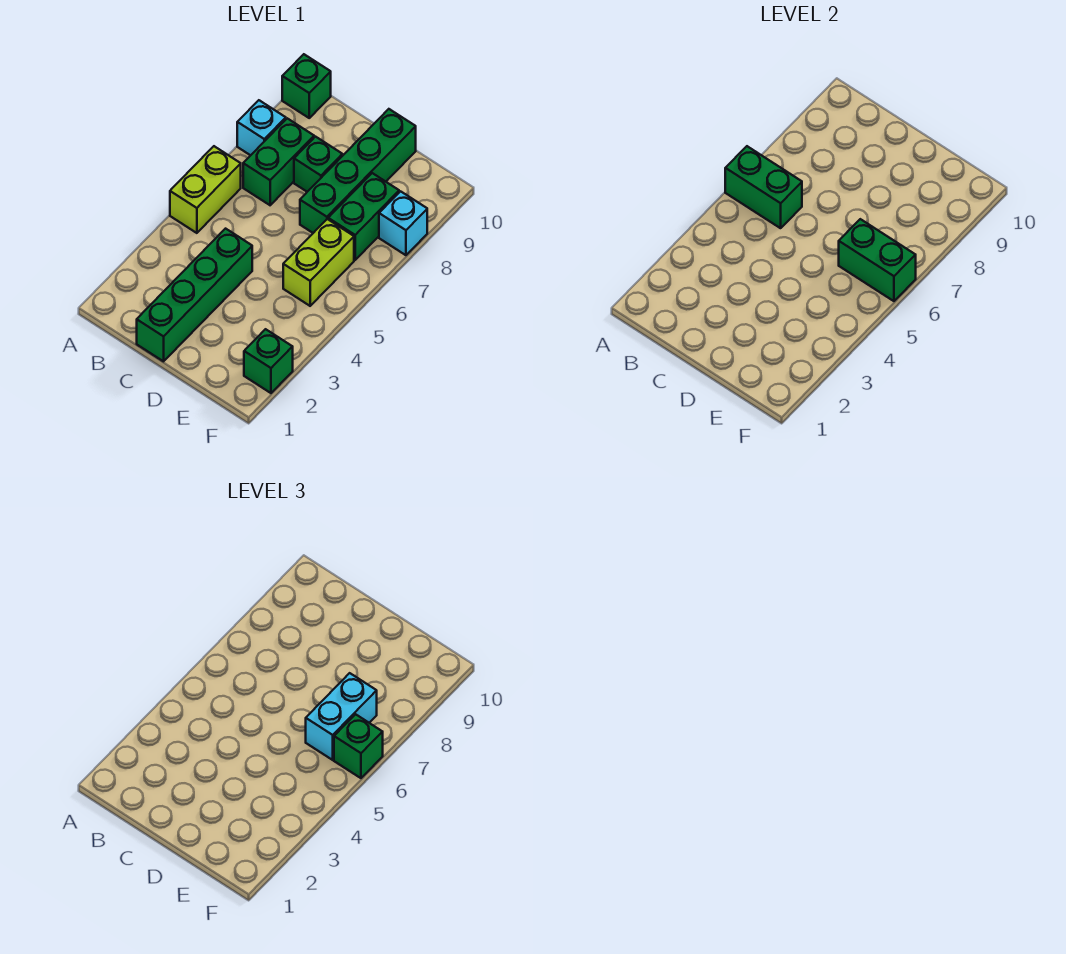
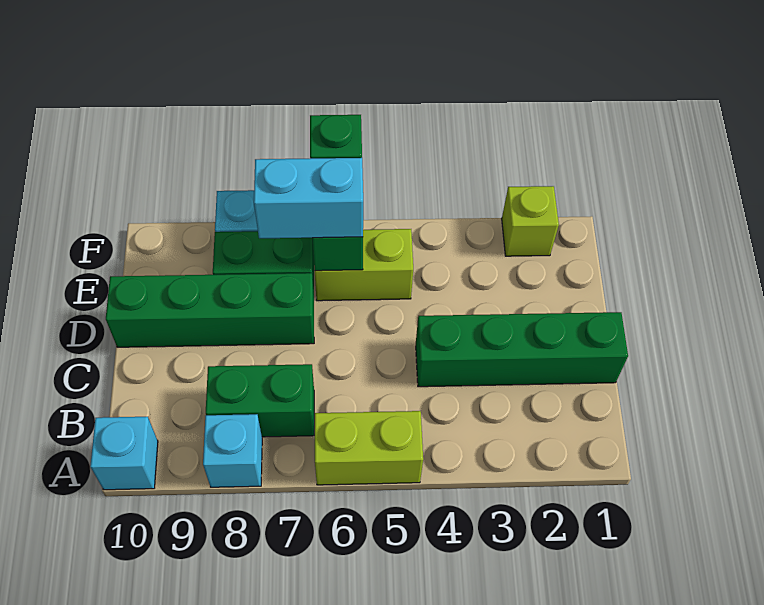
green 1x2 brick [725,146,802,228] -> none
green 1x1 brick [282,54,331,118] -> cyan 1x1 brick [90,417,158,490]
green 1x1 brick [294,137,342,192] -> none
green 1x1 brick [244,329,293,393] -> lime 1x1 brick [502,186,559,256]

